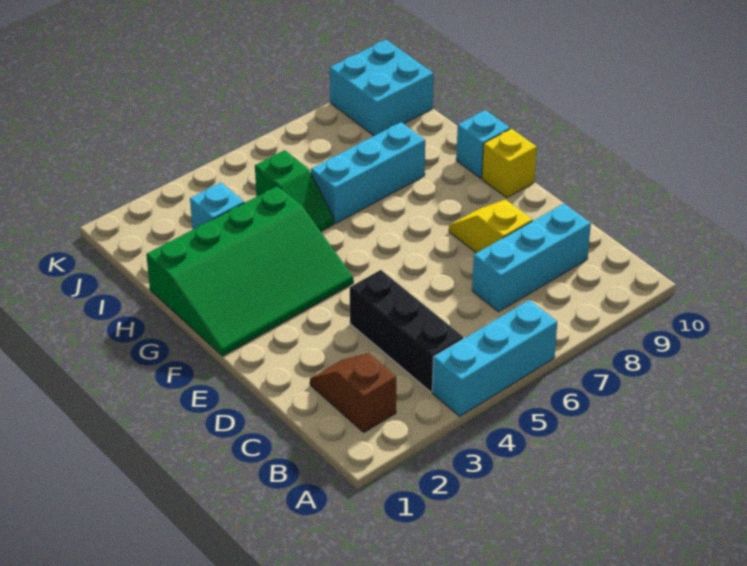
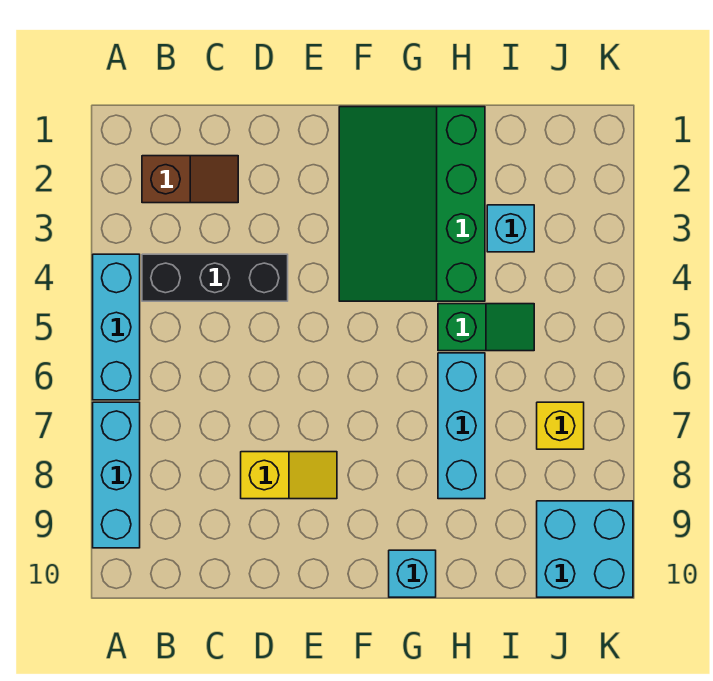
cyan 1x3 brick [472,204,591,312] -> cyan 1x3 brick moved to [93,402,140,548]
yellow 1x1 brick [482,129,537,198] -> yellow 1x1 brick moved to [537,402,584,449]
green 1x2 slope [255,150,334,231] -> green 1x2 slope turned to [438,304,534,351]

